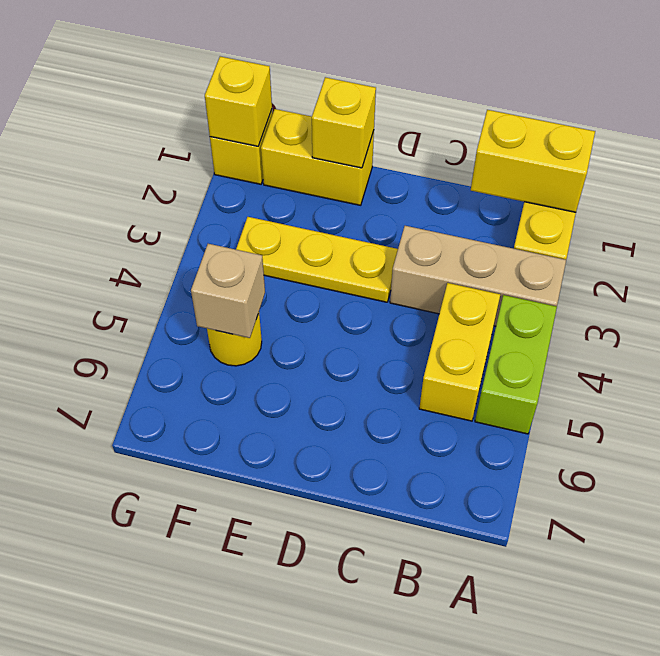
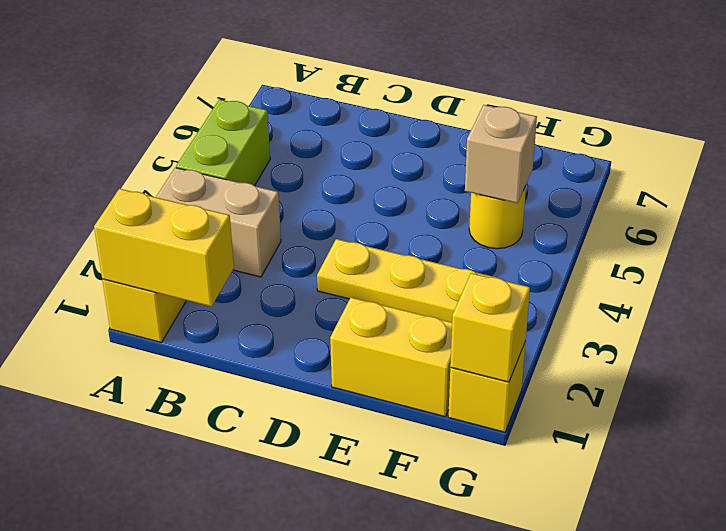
tan 1x3 brick [390,226,566,326] -> tan 1x2 brick [156,168,281,277]
yellow 1x2 brick [419,283,500,421] -> none
yellow 1x1 brick [312,77,376,168] -> none

